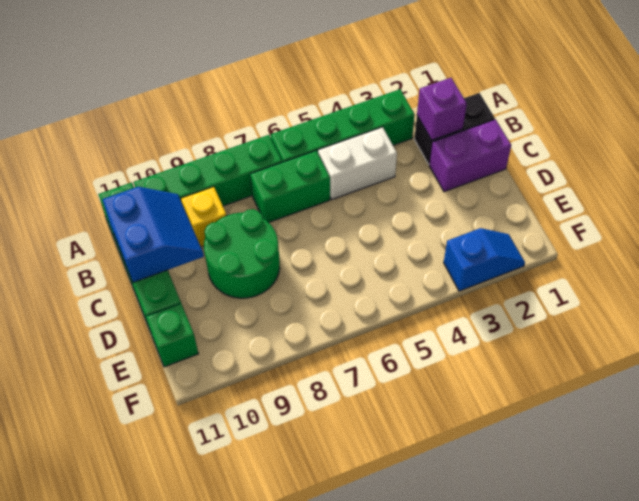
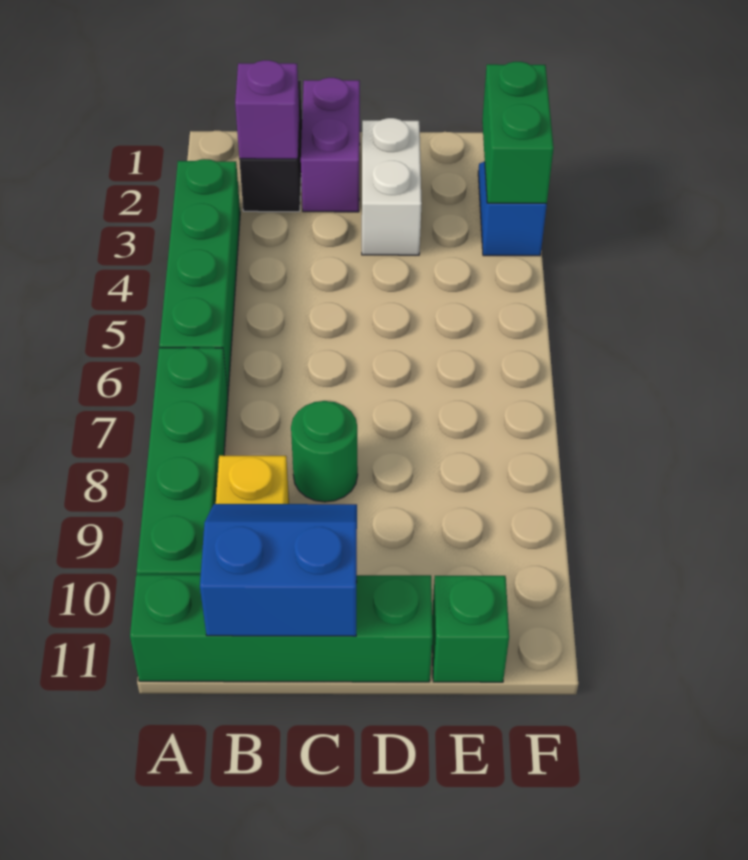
white 1x2 brick [318,127,397,199] -> white 1x2 brick moved to [362,118,422,255]
green 1x2 brick [250,151,330,222] -> green 1x2 brick moved to [482,62,554,204]
green 2x2 round brick [204,209,280,298] -> green 1x1 round brick [291,401,358,502]

